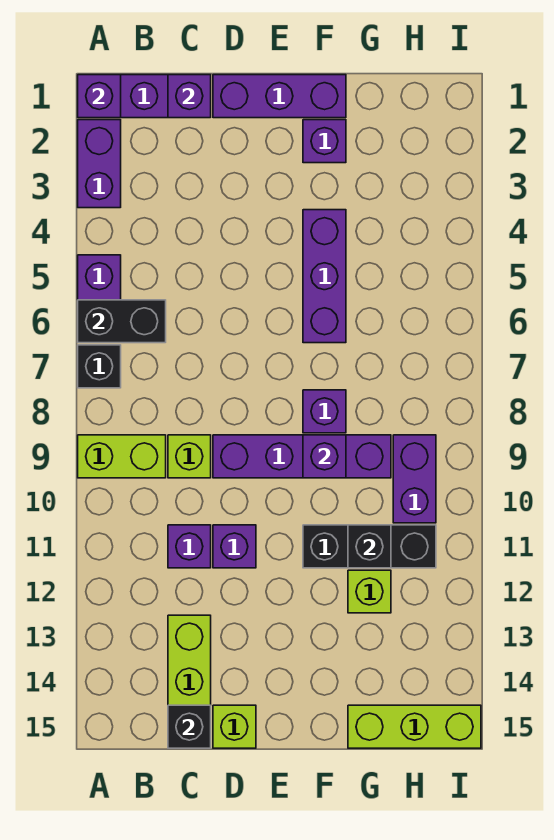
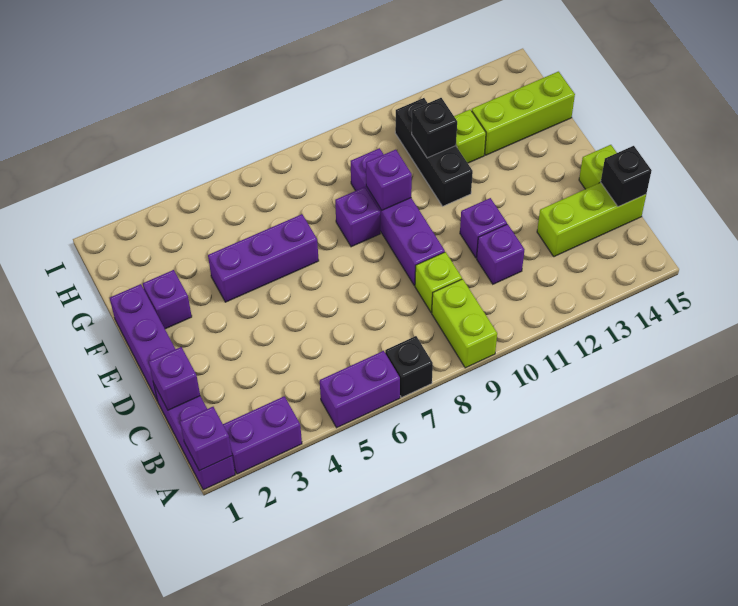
black 1x2 brick [78,300,166,343] -> none
lime 1x3 brick [348,705,481,748] -> lime 1x3 brick turned to [472,72,575,155]
purple 1x2 brick [393,435,436,523] -> none

